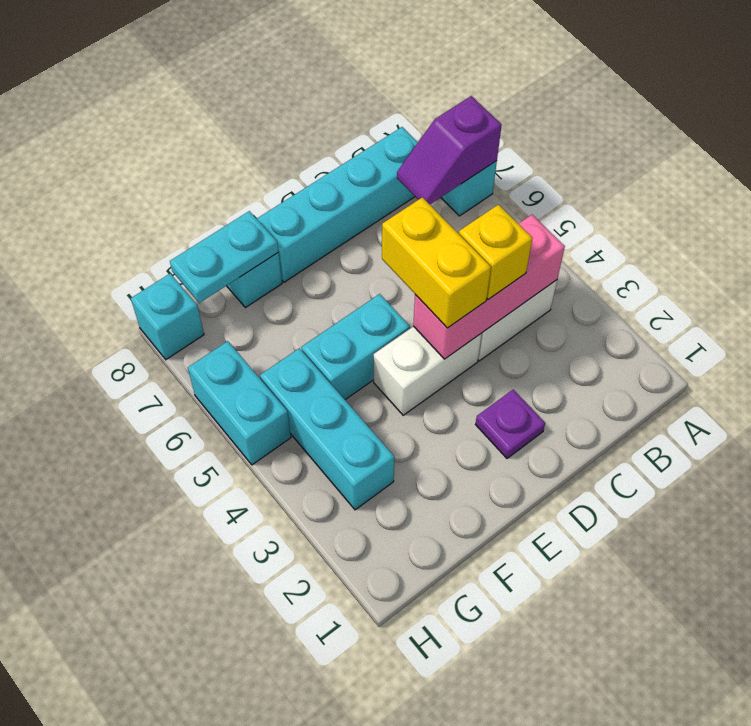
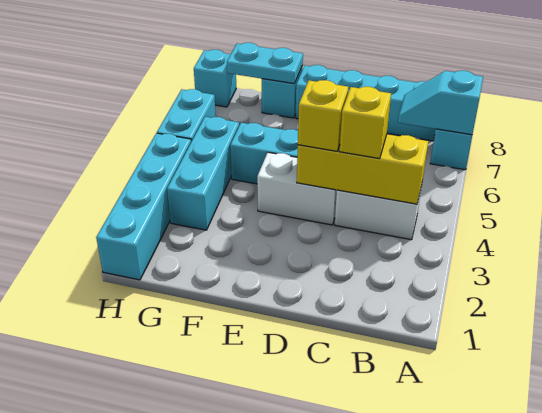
purple 1x2 slope [397,96,502,204] -> cyan 1x2 slope [398,71,483,135]
pink 1x3 brick [413,215,565,359] -> yellow 1x3 brick [297,134,428,204]
purple 1x1 plate [476,390,545,458] -> none
yellow 1x2 brick [382,197,491,328] -> yellow 1x1 brick [298,80,348,151]
none -> cyan 1x4 brick [96,133,191,280]

